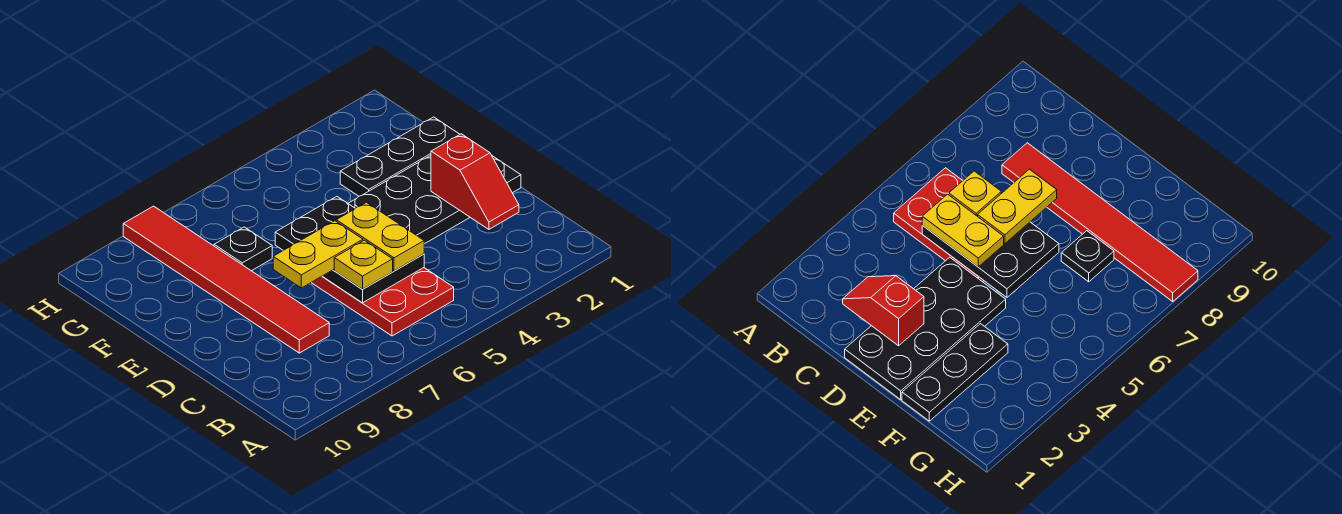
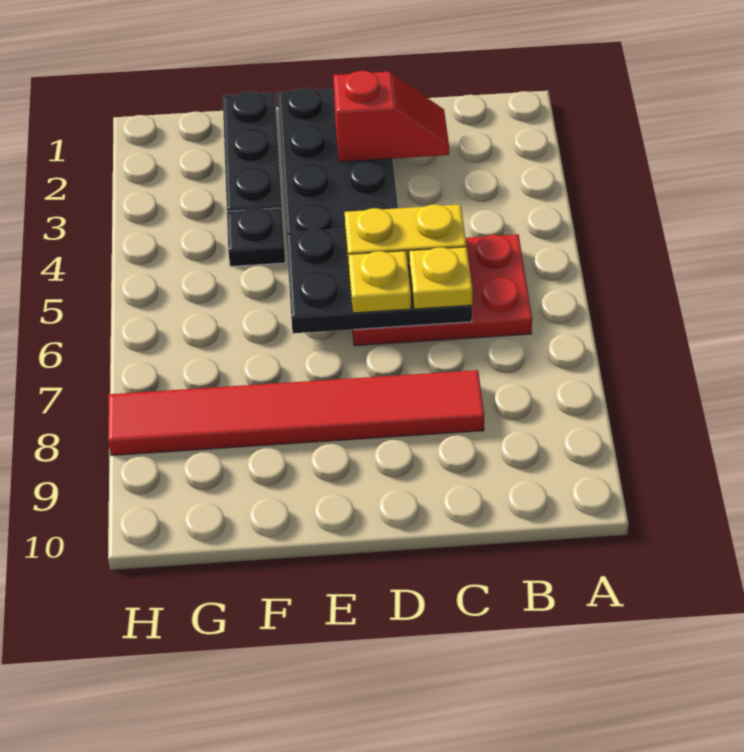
yellow 1x2 plate [273,221,363,288] -> yellow 1x1 plate [348,251,411,313]
black 1x1 plate [214,227,272,271] -> black 1x1 plate moved to [227,208,285,267]

